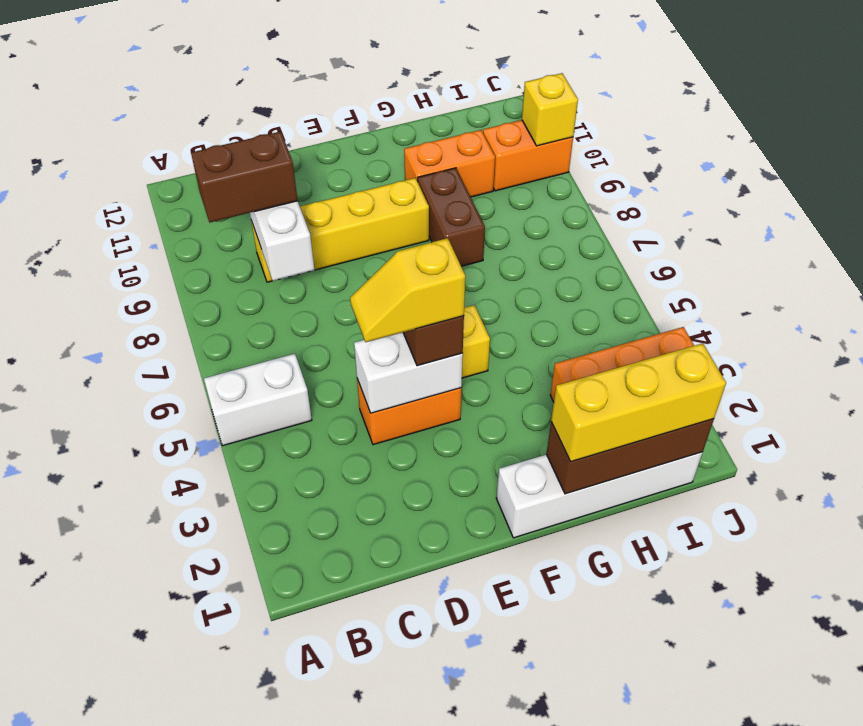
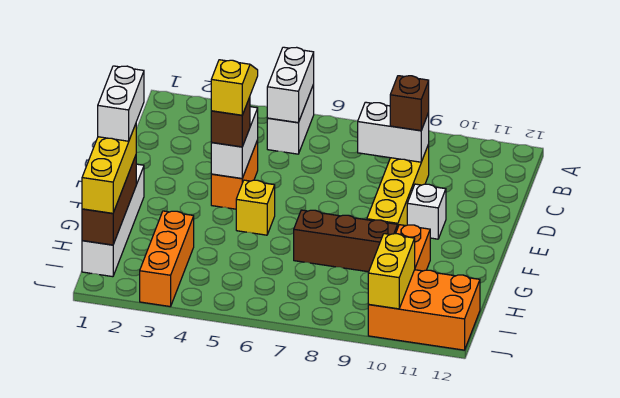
none -> white 1x2 brick [267,47,314,123]
brown 1x2 brick [191,131,298,222] -> brown 1x1 brick [390,76,429,131]
none -> white 1x1 brick [407,184,446,239]
none -> white 1x2 brick [98,66,144,141]
brown 1x2 brick [418,168,485,266] -> brown 1x3 brick [294,210,398,272]
orange 1x2 brick [483,120,573,191] -> orange 2x3 brick [368,270,480,350]
yellow 1x1 brick [522,73,578,146] -> yellow 1x2 brick [368,234,415,309]

